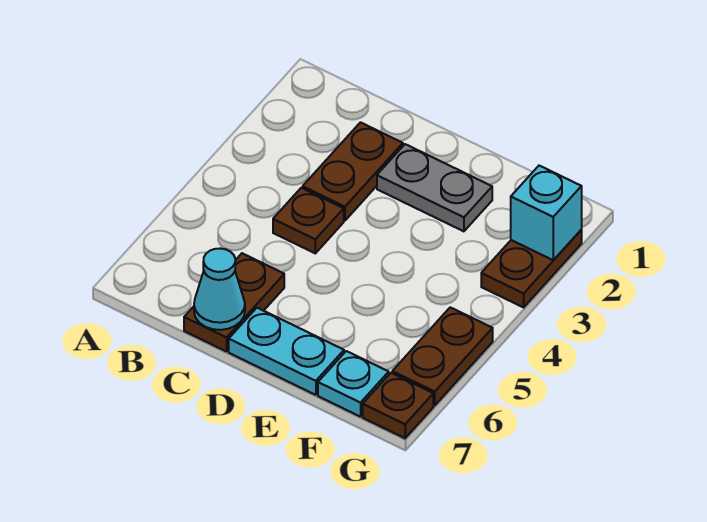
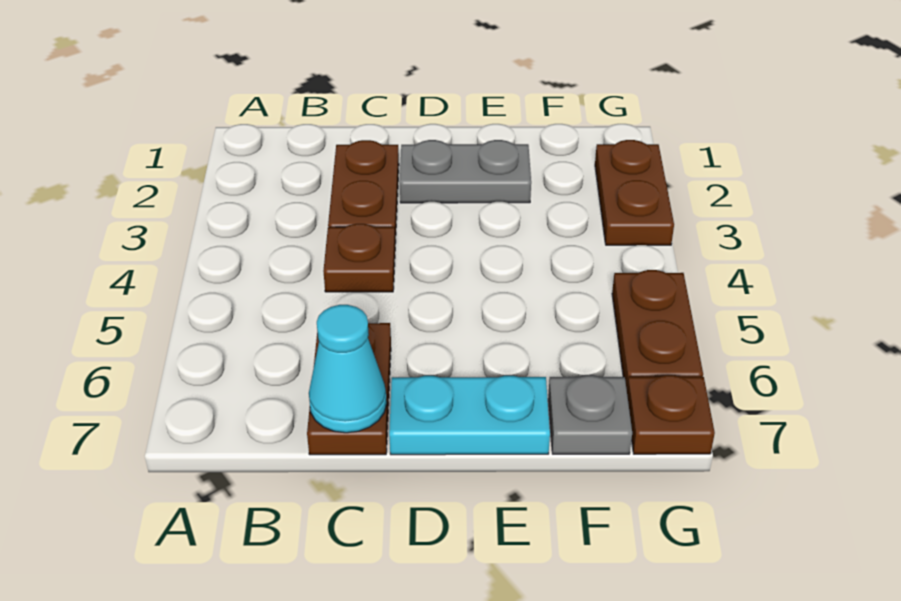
cyan 1x1 plate [318,351,389,417] -> grey 1x1 plate [548,375,632,454]
cyan 1x1 brick [511,166,582,260] -> none

